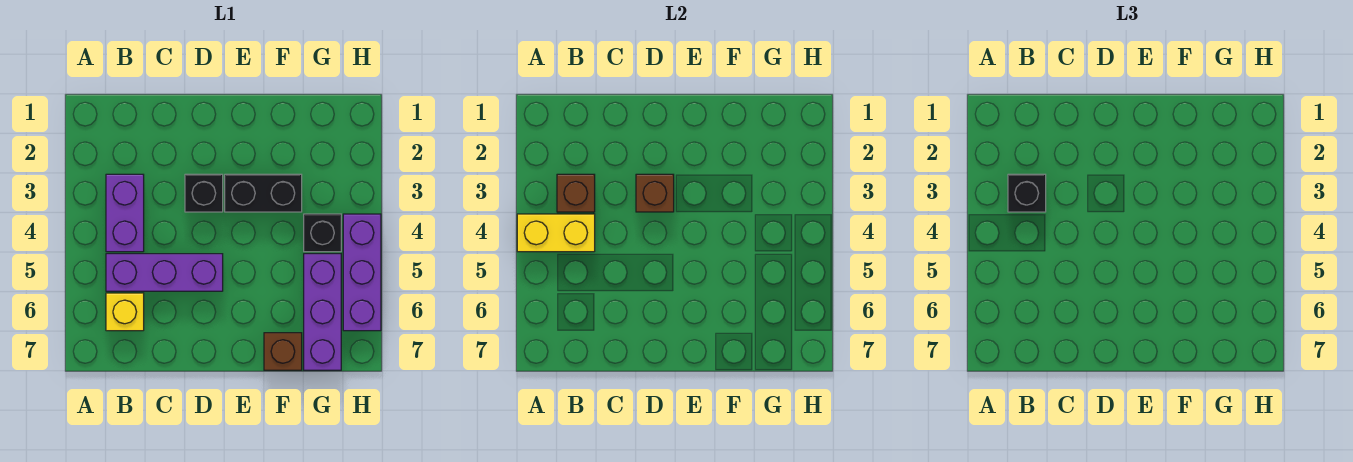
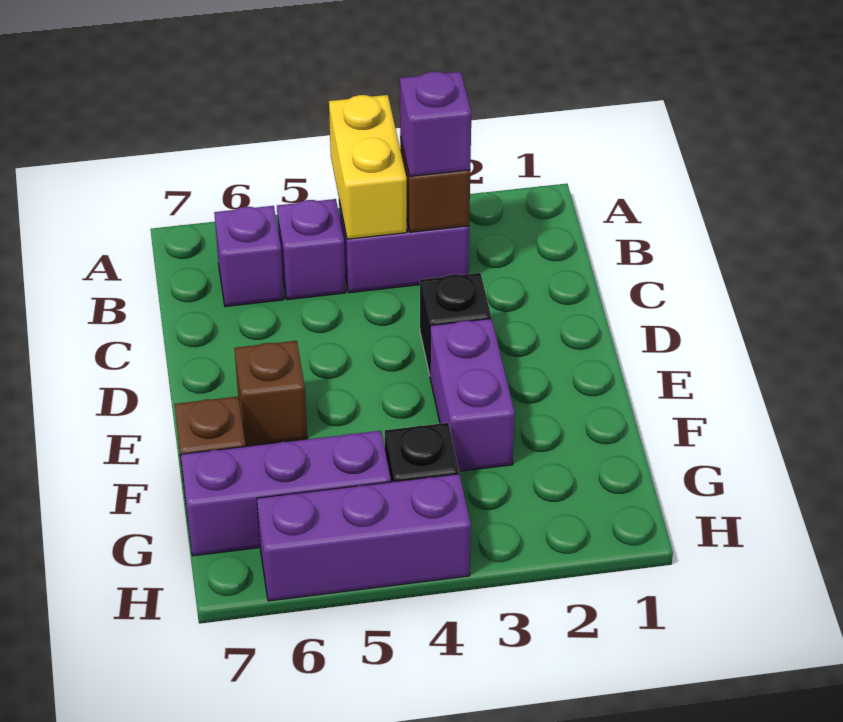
black 1x1 brick [1008,174,1046,212] -> purple 1x1 brick [400,72,471,176]
purple 1x3 brick [106,254,223,291] -> purple 1x1 brick [277,199,346,300]
yellow 1x1 brick [106,293,144,331] -> purple 1x1 brick [214,206,284,306]
brown 1x1 brick [636,174,674,212] -> brown 1x1 brick moved to [234,341,307,446]
black 1x2 brick [225,174,302,212] -> purple 1x2 brick [430,318,515,471]

